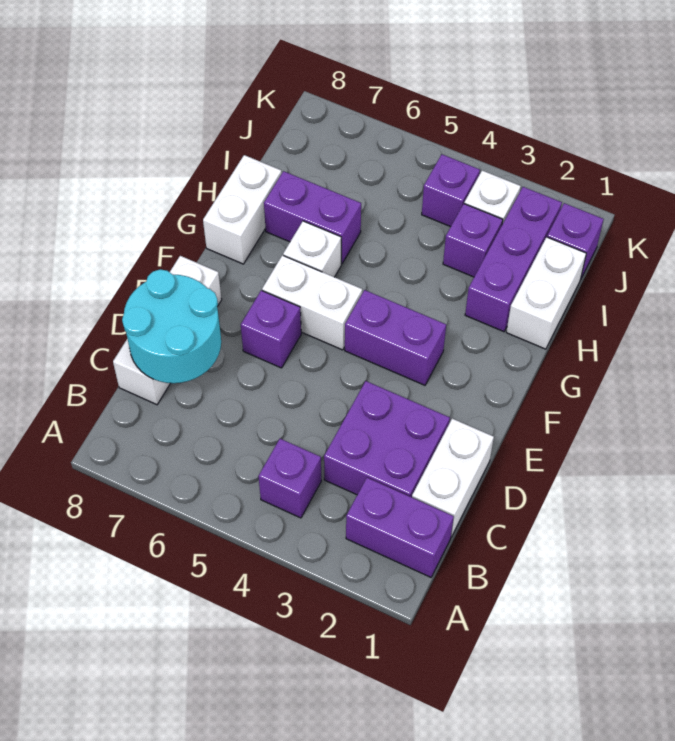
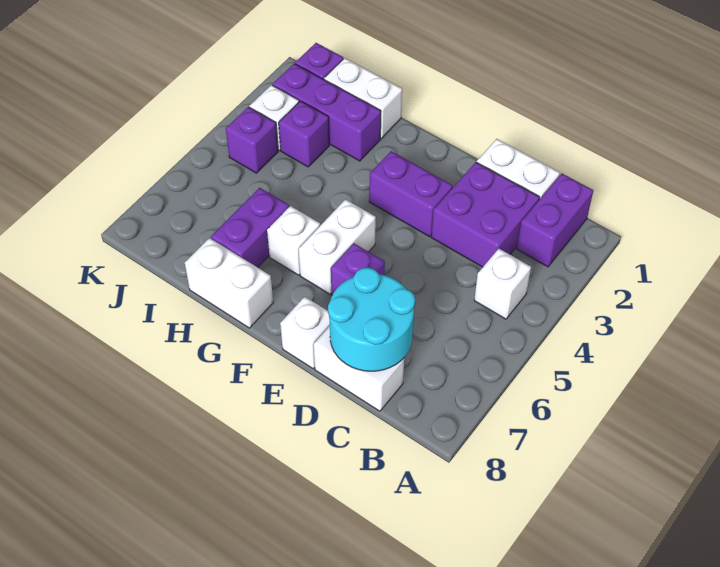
purple 1x1 brick [259,439,321,518] -> white 1x1 brick [474,249,531,319]
purple 1x2 brick [345,290,446,385] -> purple 1x2 brick turned to [369,151,453,237]

